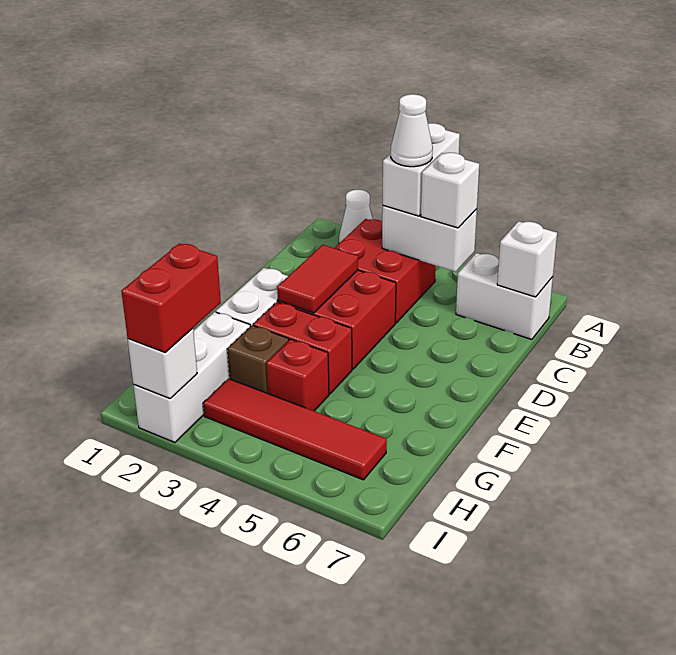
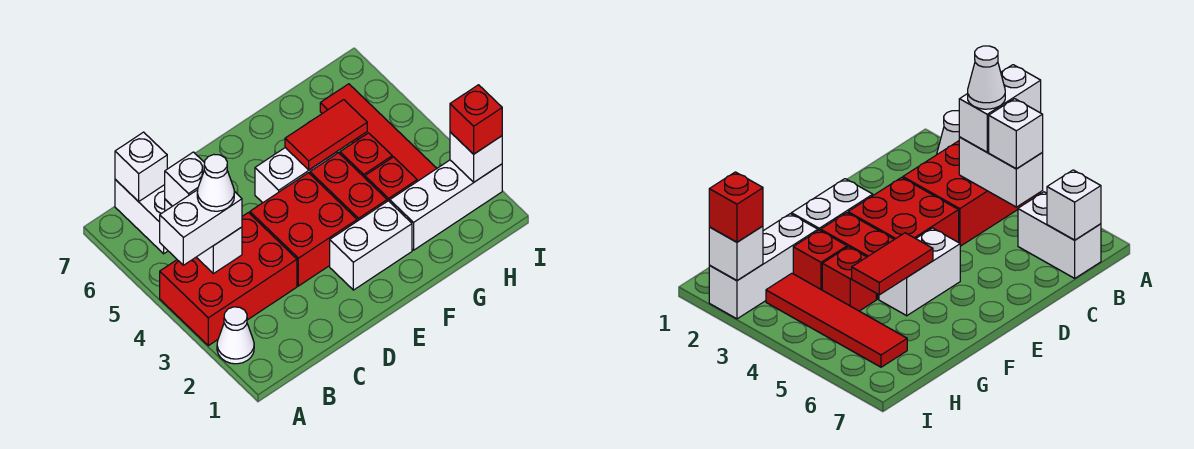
red 2x2 brick [335,219,436,323] -> red 2x3 brick [160,213,297,346]
red 1x2 tile [277,245,358,313] -> red 1x2 tile moved to [285,100,367,170]
none -> white 1x2 brick [255,148,337,203]
brown 1x1 brick [227,325,289,393] -> red 1x1 brick [365,157,417,202]
red 1x2 brick [121,243,221,353] -> red 1x1 brick [450,85,502,154]

